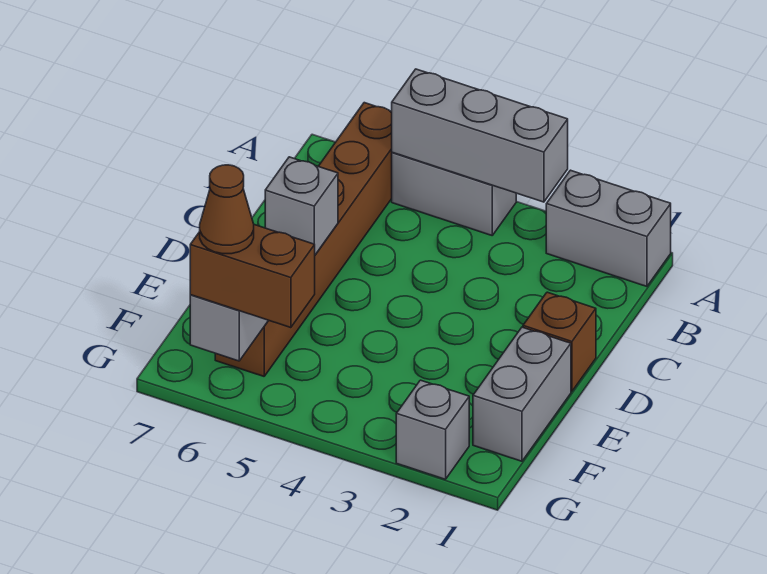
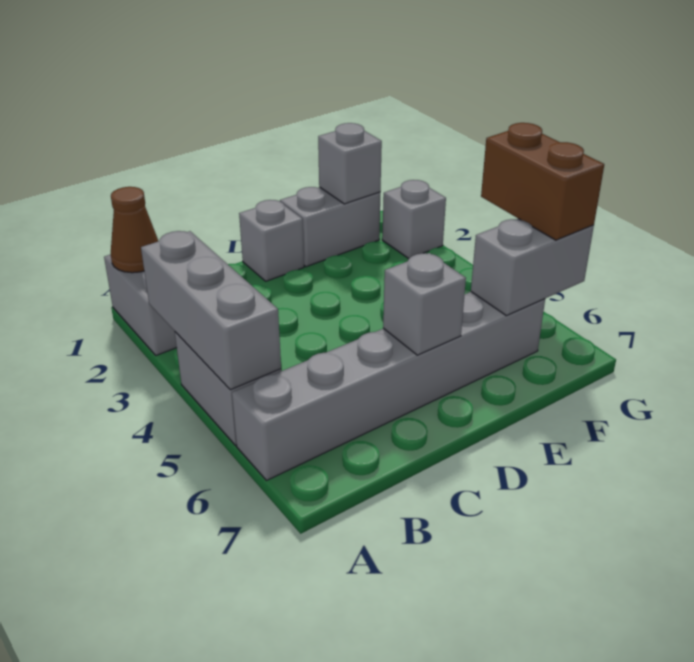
brown 1x6 brick [215,103,392,376] -> grey 1x6 brick [232,292,545,480]
brown 1x1 brick [523,292,596,391] -> grey 1x1 brick [239,200,304,281]
none -> grey 1x1 brick [318,123,382,204]
brown 1x1 cone [200,165,254,254] -> brown 1x1 cone moved to [111,187,158,273]

